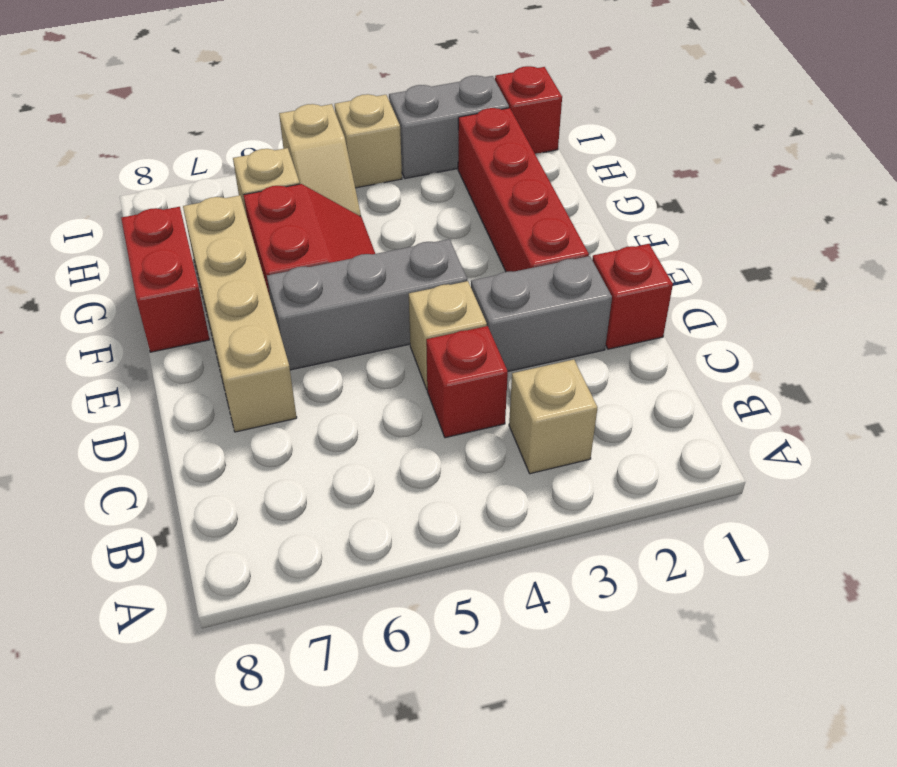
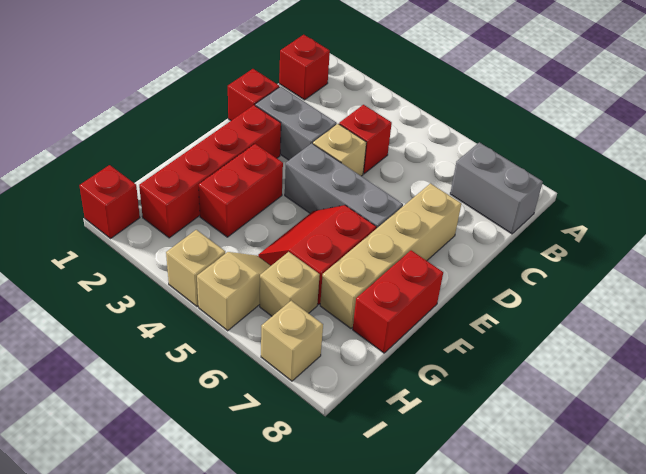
none -> red 1x1 brick [279,35,330,100]
tan 1x1 brick [509,360,598,474] -> tan 1x1 brick moved to [261,301,323,381]
none -> red 1x2 brick [199,144,283,237]
grey 1x2 brick [389,75,509,179] -> grey 1x2 brick moved to [450,142,543,234]

